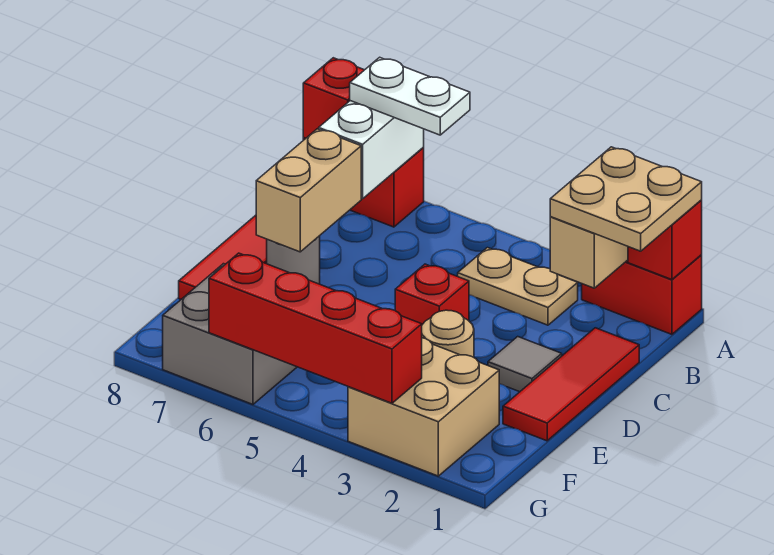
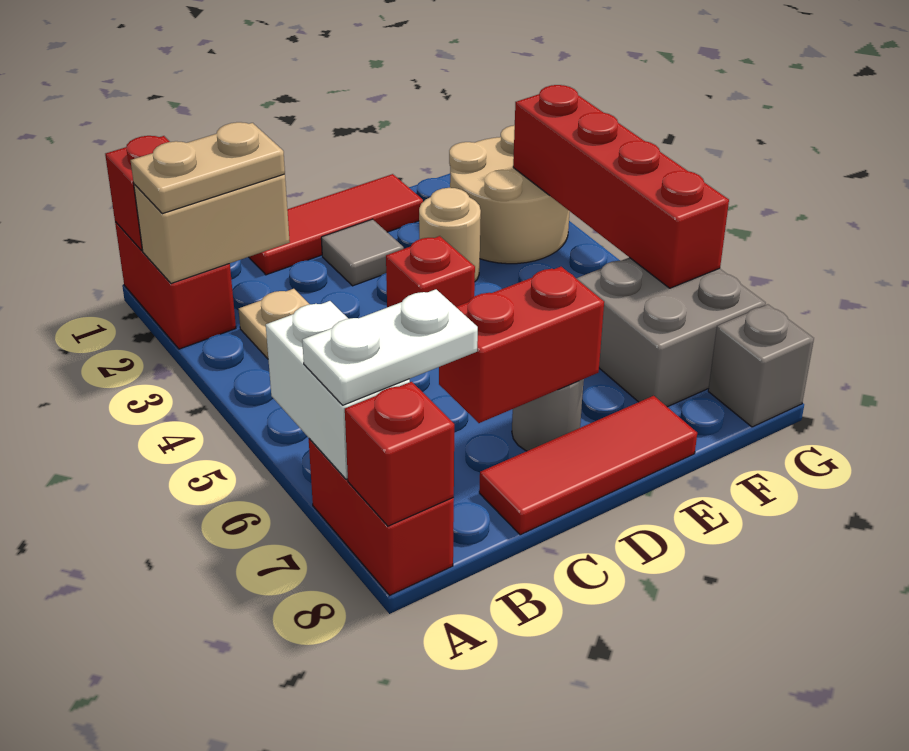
tan 2x2 plate [550,147,702,251] -> tan 1x2 plate [131,122,285,214]
white 1x2 plate [350,57,470,135] -> white 1x2 plate turned to [302,289,478,405]
white 1x2 brick [319,101,424,199] -> white 1x2 brick turned to [266,301,410,479]
tan 1x2 brick [256,129,361,252] -> red 1x2 brick [439,267,604,423]
tan 2x2 brick [348,338,499,476] -> tan 2x2 round brick [449,125,570,264]
none -> grey 1x1 brick [708,304,814,427]

